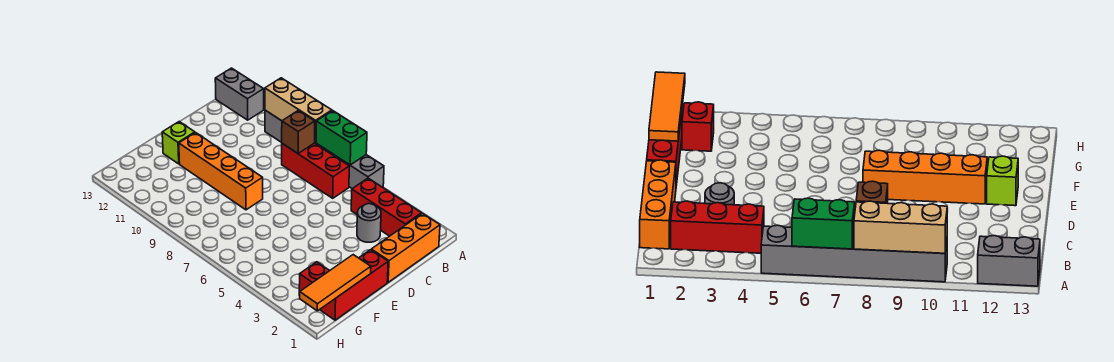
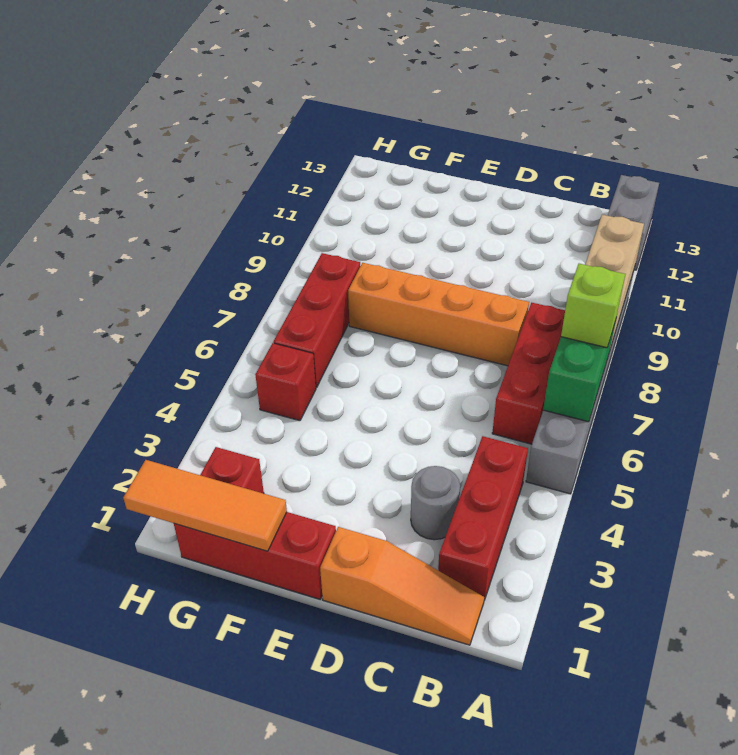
orange 1x3 brick [371,214,440,282] -> orange 1x3 slope [320,527,484,645]
brown 1x1 brick [282,111,315,153] -> none
orange 1x4 brick [179,133,263,210] -> orange 1x4 brick turned to [348,263,529,366]
lime 1x1 brick [162,122,195,164] -> lime 1x1 brick moved to [561,264,625,348]
none -> red 1x1 brick [255,343,316,421]
none -> red 1x3 brick [273,253,360,388]

